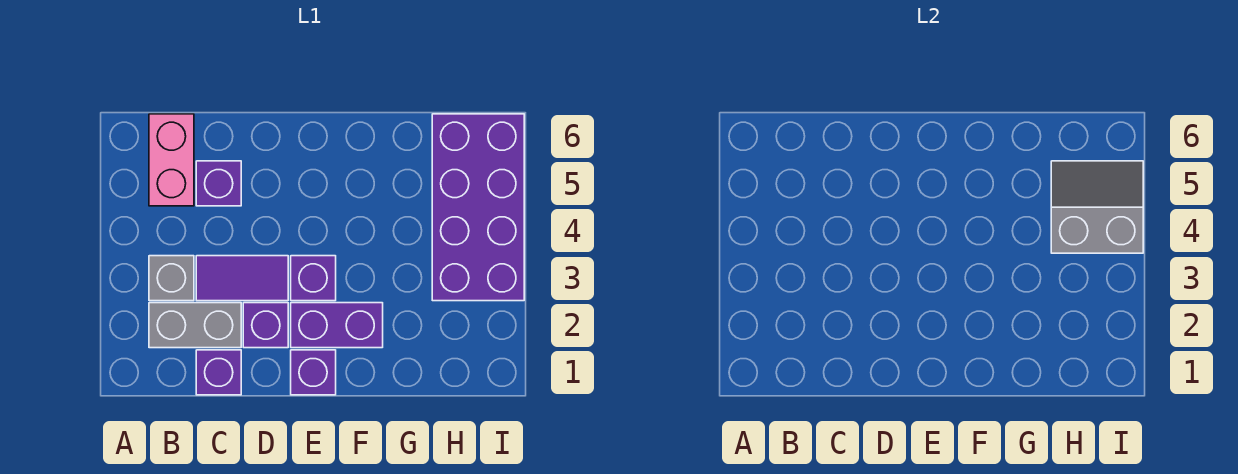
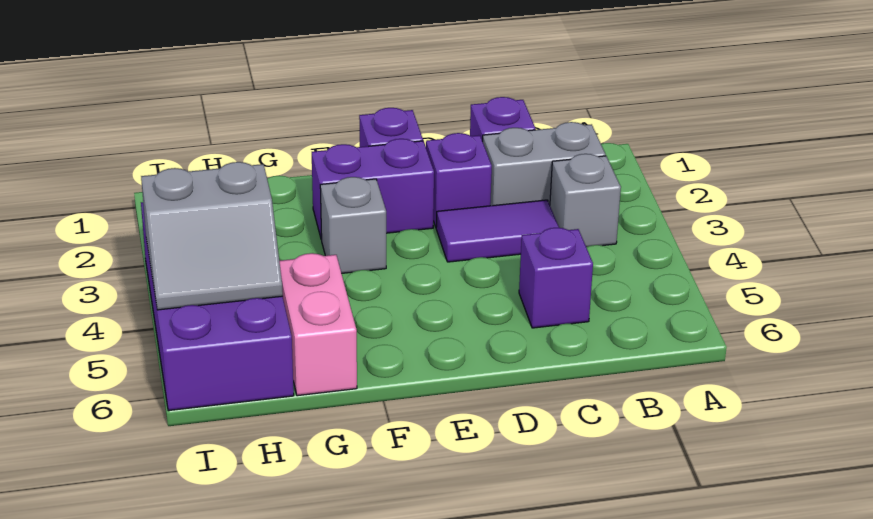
pink 1x2 brick [149,114,194,206] -> pink 1x2 brick moved to [279,253,357,396]
purple 1x1 brick [291,256,336,301] -> none
none -> grey 1x1 brick [320,177,386,273]

